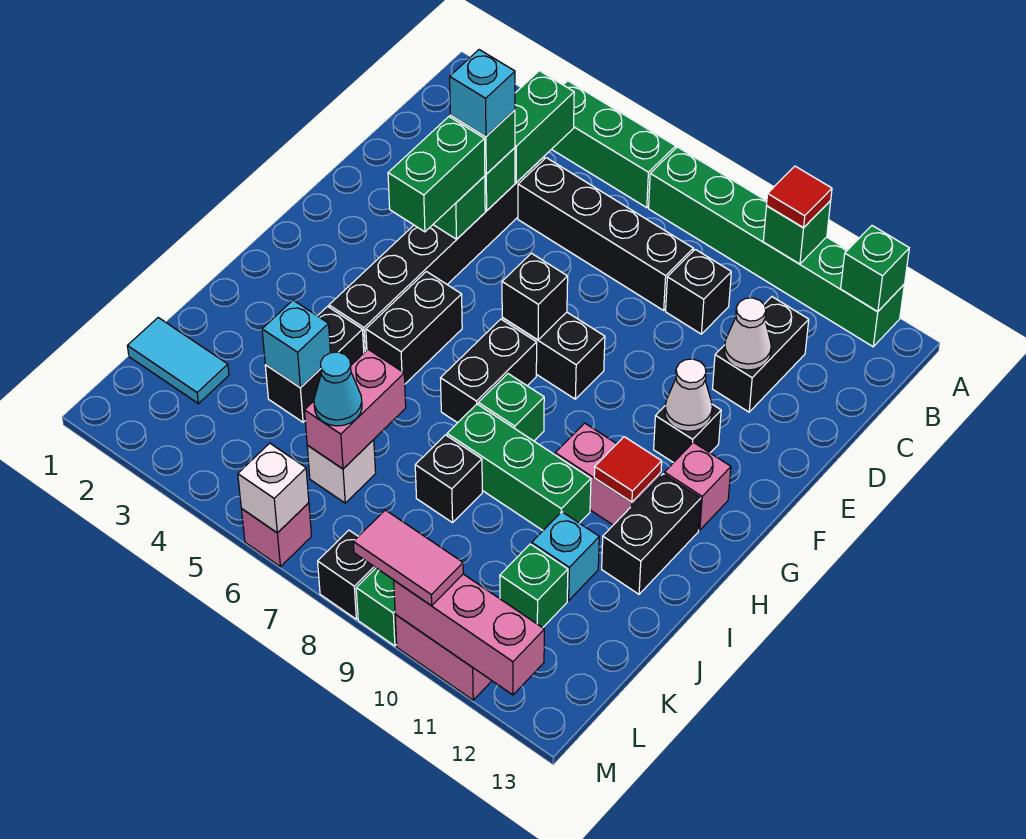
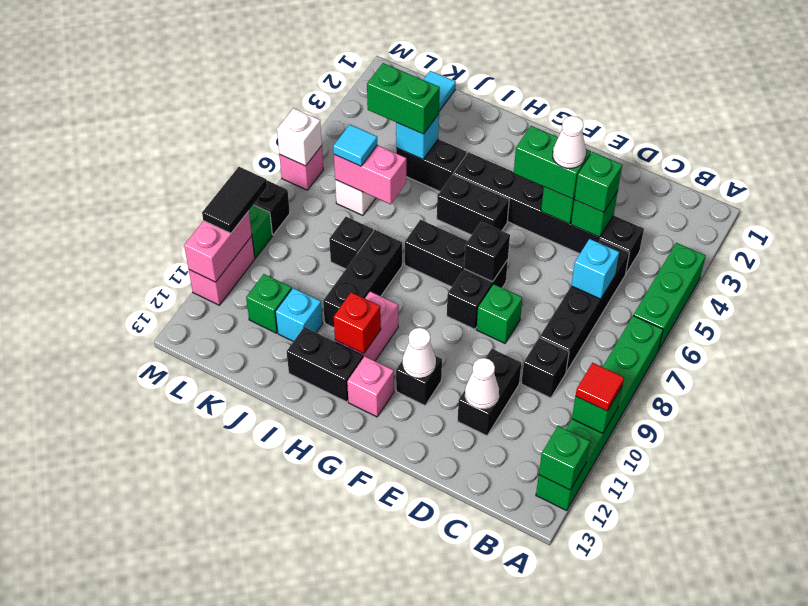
green 1x2 brick [515,71,574,183] -> green 1x2 brick moved to [367,63,440,134]
black 1x2 brick [713,297,809,412] -> black 1x2 brick turned to [458,349,521,436]
cyan 1x1 brick [450,50,515,136] -> cyan 1x1 brick moved to [571,239,619,299]
none -> white 1x1 cone [553,116,586,168]
green 1x1 brick [478,374,544,441] -> green 1x1 brick moved to [477,284,522,343]
red 1x1 tile [594,437,662,502] -> red 1x1 brick [334,292,381,354]
green 1x3 brick [447,404,591,530] -> black 1x3 brick [323,230,402,328]
cyan 1x1 cone [314,352,362,426] -> cyan 1x1 tile [333,125,377,166]
pink 1x2 tile [353,510,463,606] -> black 1x2 tile [202,167,267,233]
pink 1x3 brick [394,574,544,695] -> pink 1x2 brick [184,211,252,282]

